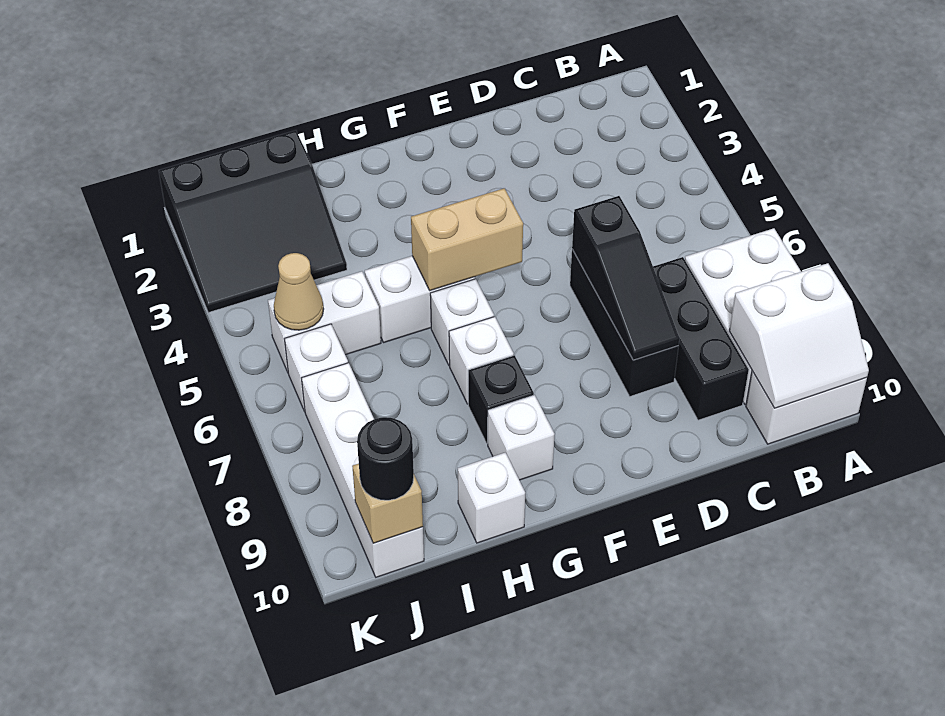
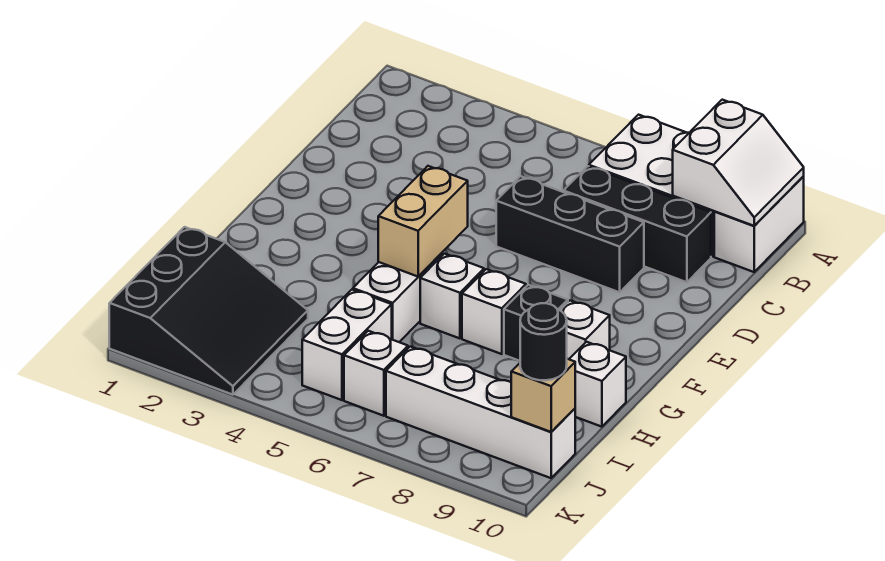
black 1x3 slope [572,196,679,360] -> none
tan 1x1 cone [274,253,324,330] -> none

